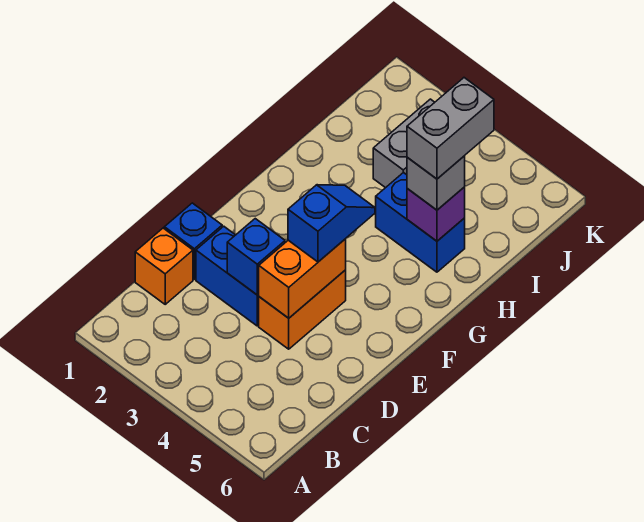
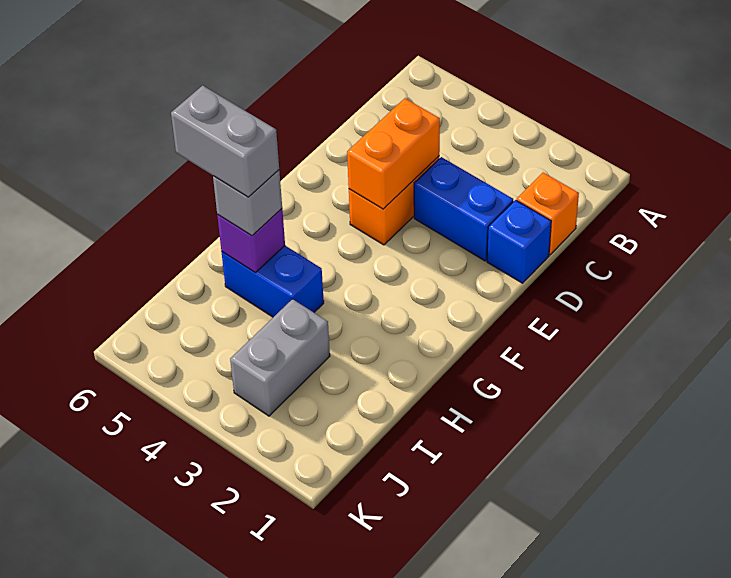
blue 1x1 brick [227,219,285,295] -> none
blue 1x2 slope [288,185,375,262] -> none
grey 1x2 brick [407,78,494,179] -> grey 1x2 brick turned to [171,85,279,197]

